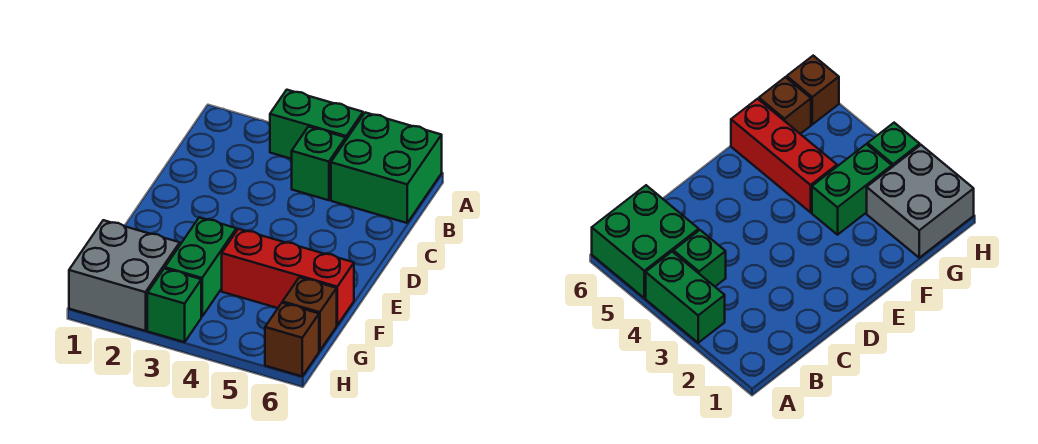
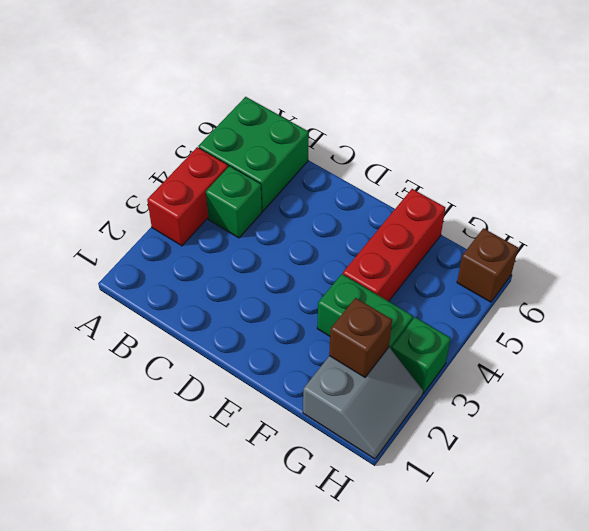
green 1x2 brick [270,90,363,159] -> red 1x2 brick [147,147,228,246]
grey 2x2 brick [69,220,180,331] -> grey 2x2 slope [303,347,423,459]
brown 1x1 brick [283,277,337,351] -> brown 1x1 brick moved to [329,298,392,377]

